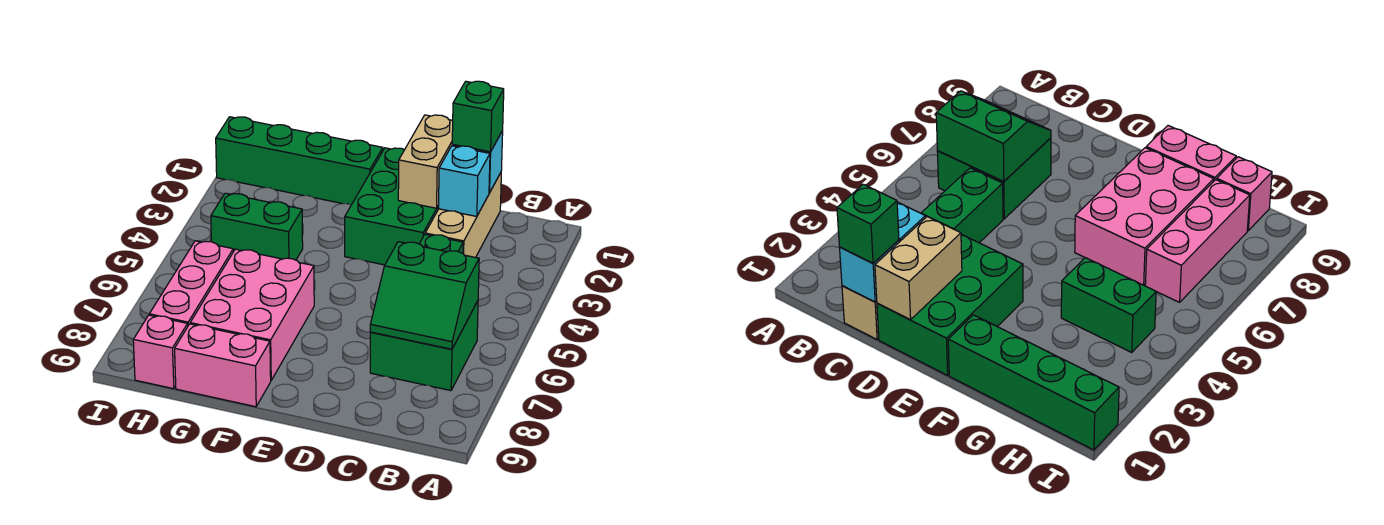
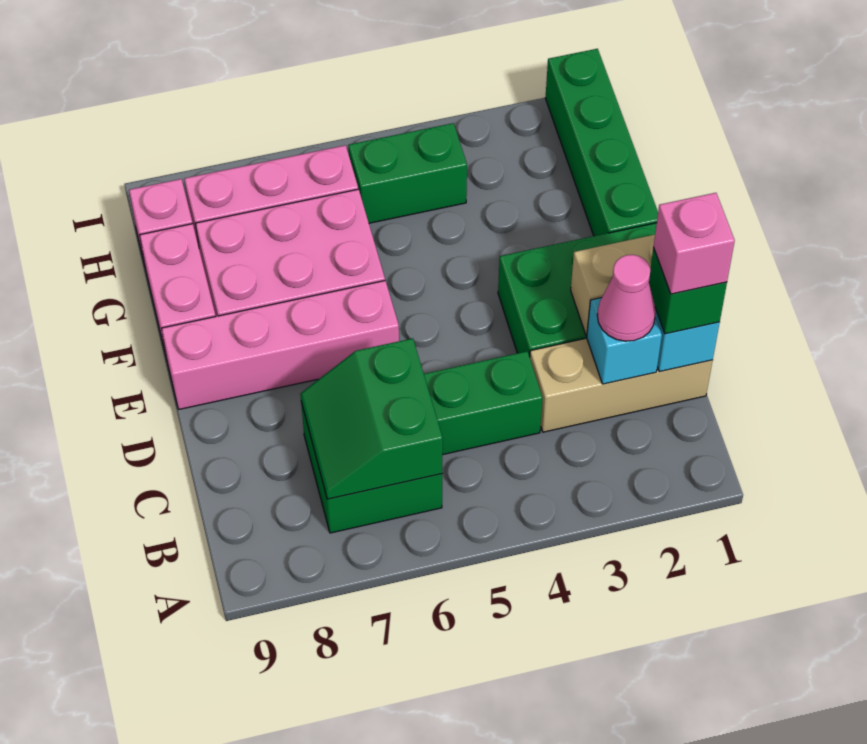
none -> pink 1x1 brick [654,193,735,294]
none -> pink 1x1 cone [597,255,656,341]
none -> pink 1x4 brick [161,281,399,409]
green 1x2 brick [211,193,303,260] -> green 1x2 brick turned to [348,123,467,223]

